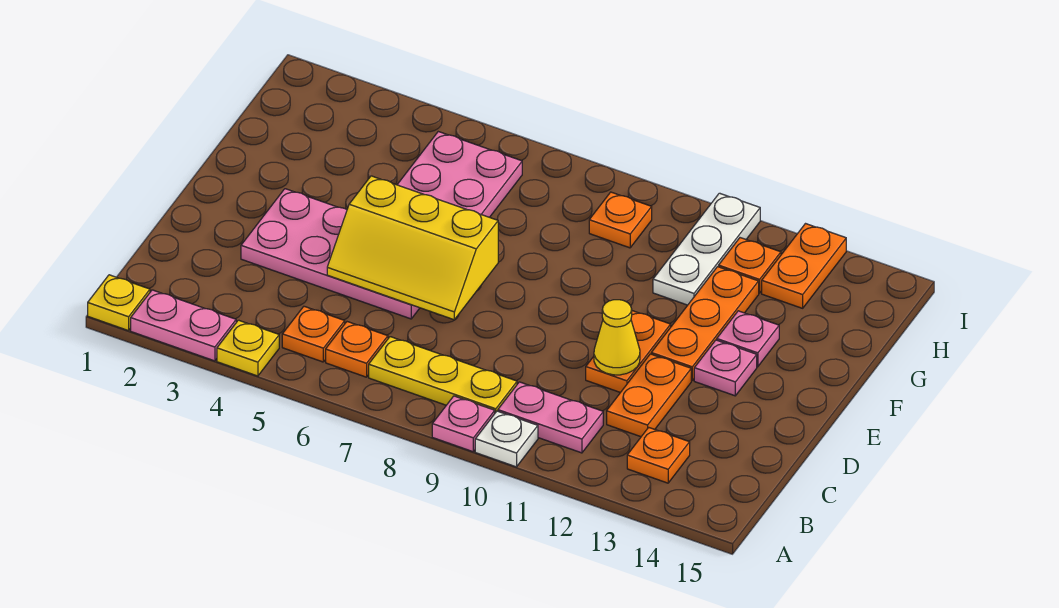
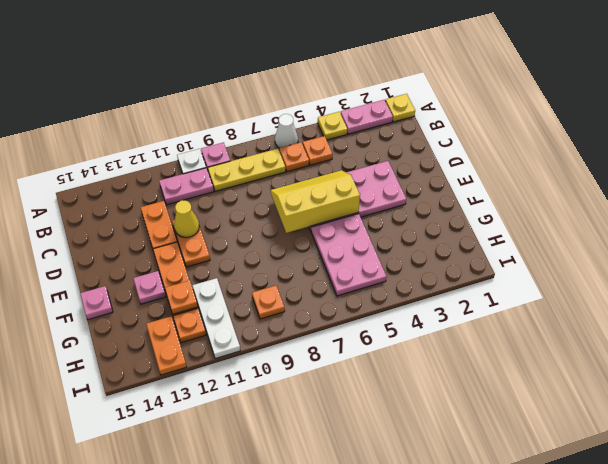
none -> white 1x1 cone [275,114,298,148]
orange 1x1 plate [627,427,690,483] -> orange 1x1 plate moved to [165,280,198,314]
pink 1x1 plate [694,340,757,396] -> pink 1x1 plate moved to [80,286,113,320]

